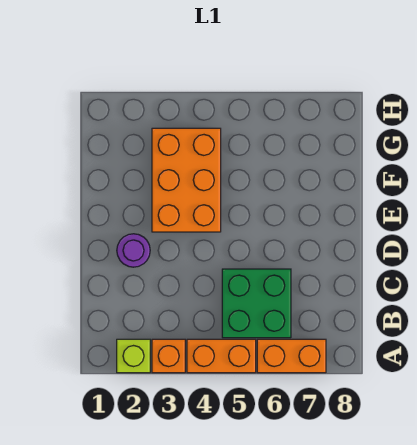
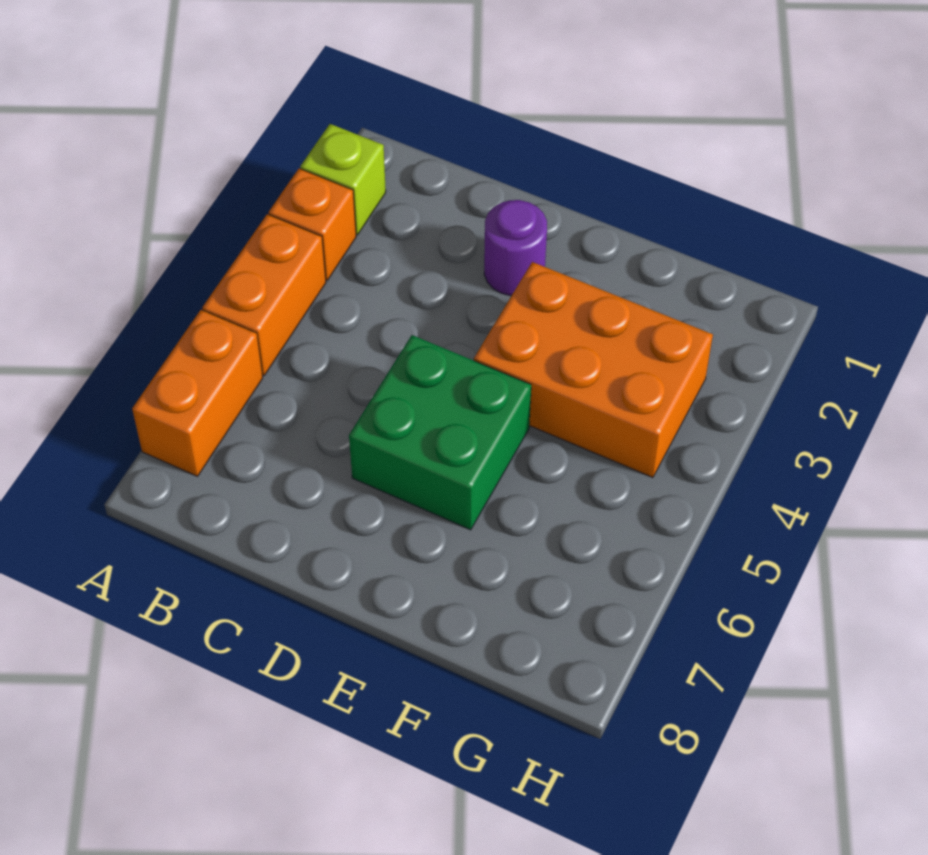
green 2x2 brick [222,269,291,338] -> green 2x2 brick moved to [349,335,531,530]

